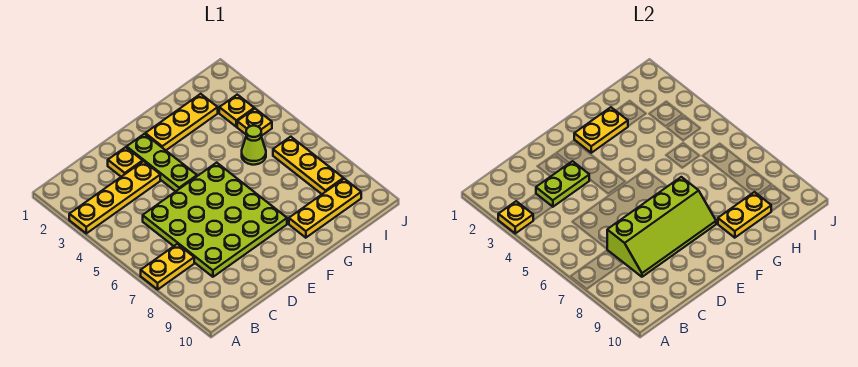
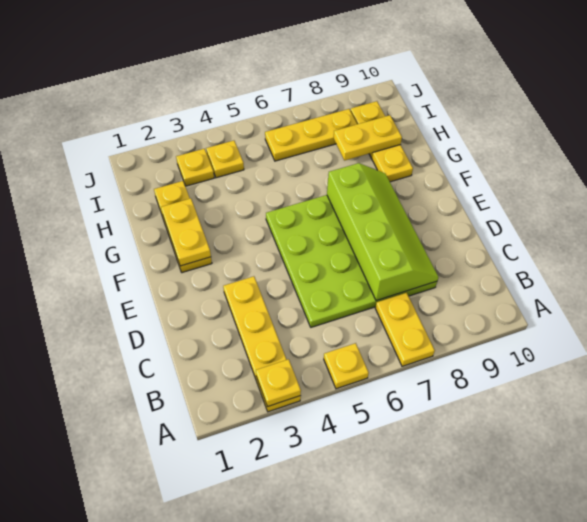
lime 1x2 plate [536,161,589,207] -> none
yellow 1x1 plate [108,147,143,177] -> yellow 1x1 plate moved to [324,343,369,389]
lime 1x3 plate [127,134,197,192] -> none
yellow 1x2 plate [718,192,771,238] -> yellow 1x2 plate turned to [334,115,402,161]
lime 1x1 cone [242,126,266,165] -> none

